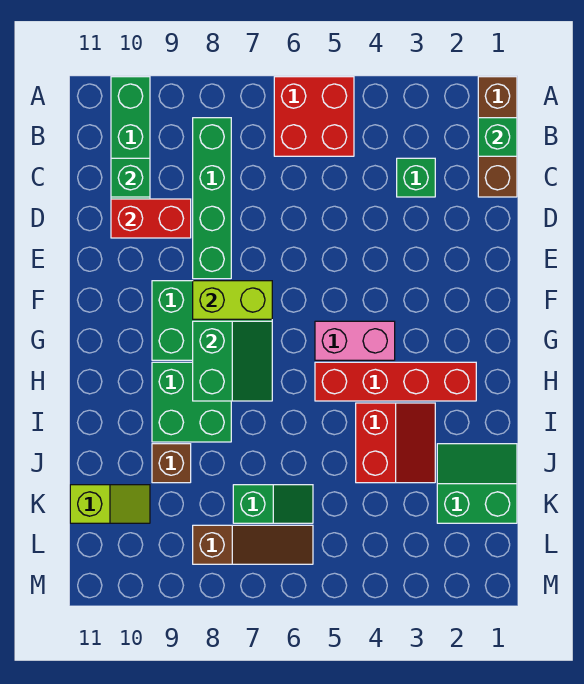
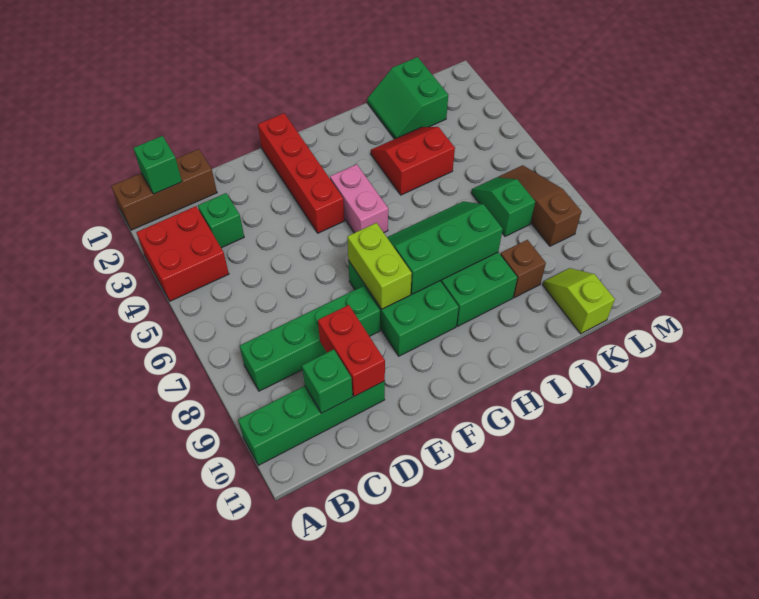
red 2x2 brick [274,77,354,156] -> red 2x2 brick moved to [136,206,229,301]
green 2x2 slope [193,321,272,401] -> green 2x3 slope [387,201,503,294]
red 1x4 brick [315,362,476,401] -> red 1x4 brick moved to [258,113,344,233]

